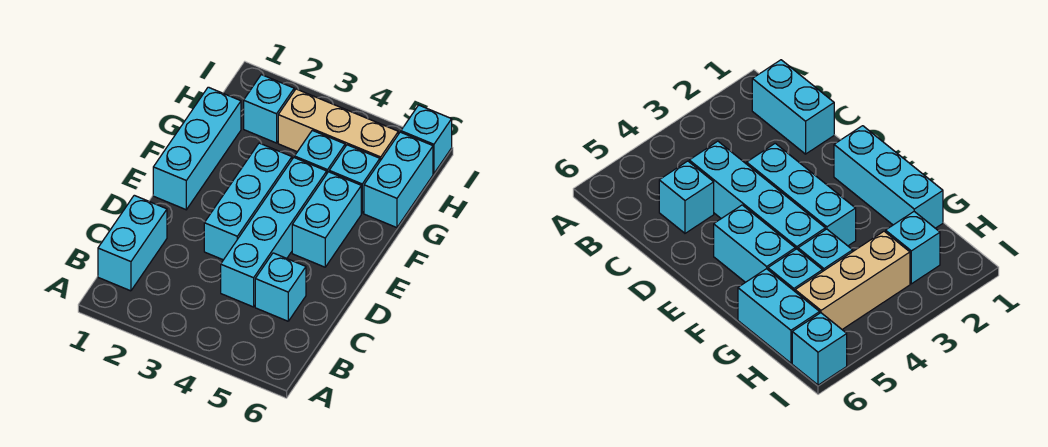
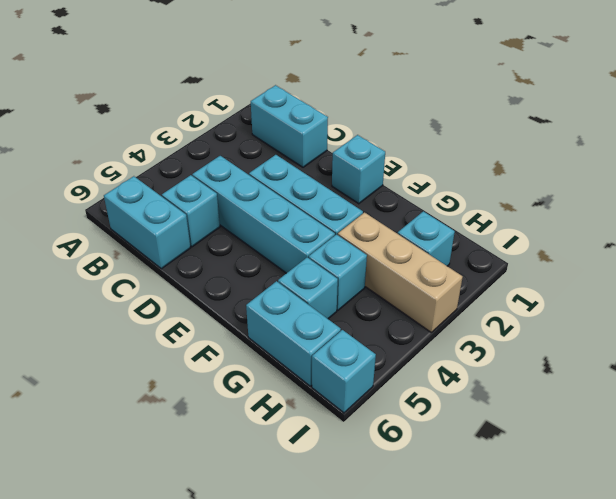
cyan 1x3 brick [153,87,241,210] -> cyan 1x1 brick [332,135,385,204]
cyan 1x2 brick [292,172,361,267] -> cyan 1x2 brick moved to [104,176,191,269]
tan 1x3 brick [278,89,398,161] -> tan 1x3 brick turned to [338,213,463,332]

